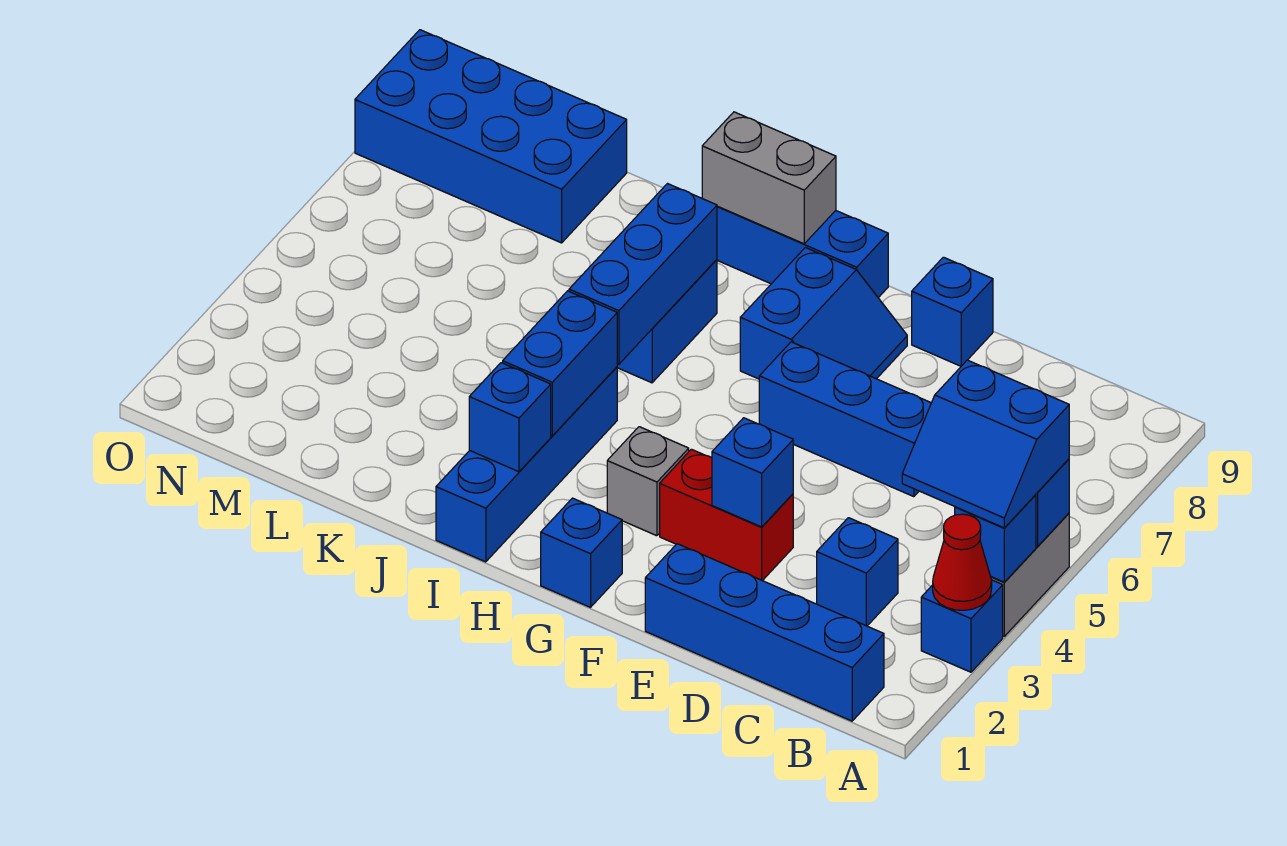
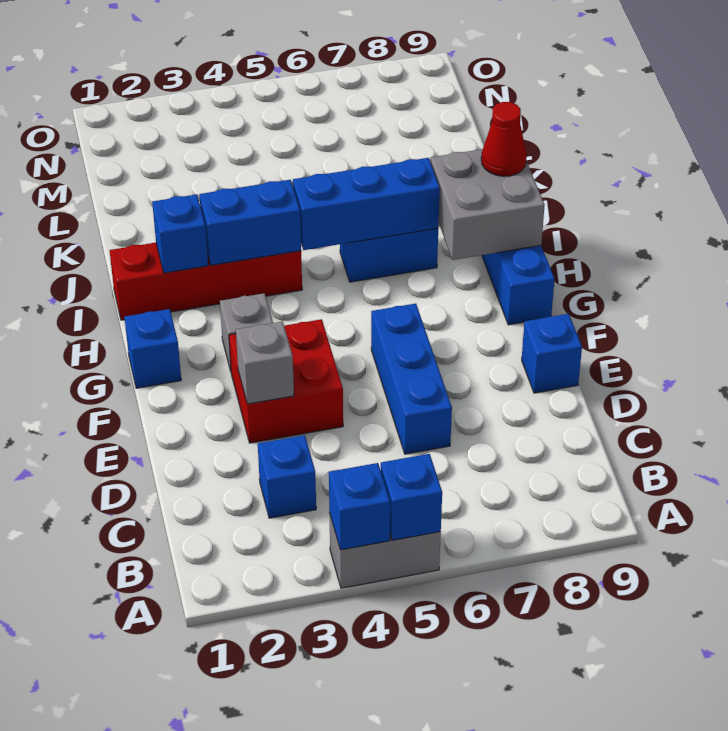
blue 1x1 brick [921,580,1003,672] -> none
red 1x1 cone [933,514,992,610] -> red 1x1 cone moved to [481,102,527,176]
blue 2x2 slope [902,360,1069,528] -> none
blue 1x4 brick [645,544,884,721] -> none
red 1x2 brick [660,449,793,581] -> red 2x2 brick [229,319,343,443]
blue 1x1 brick [712,418,793,527] -> grey 1x1 brick [236,321,294,404]
blue 2x2 slope [740,248,907,379] -> none
grey 1x2 brick [702,112,836,244] -> grey 2x2 brick [431,149,545,260]
blue 1x4 brick [436,367,617,562] -> red 1x4 brick [110,243,302,320]
blue 2x4 brick [355,30,627,243] -> none

